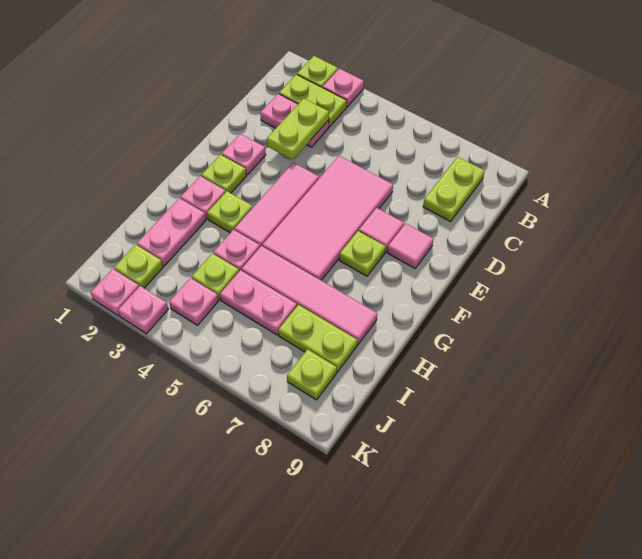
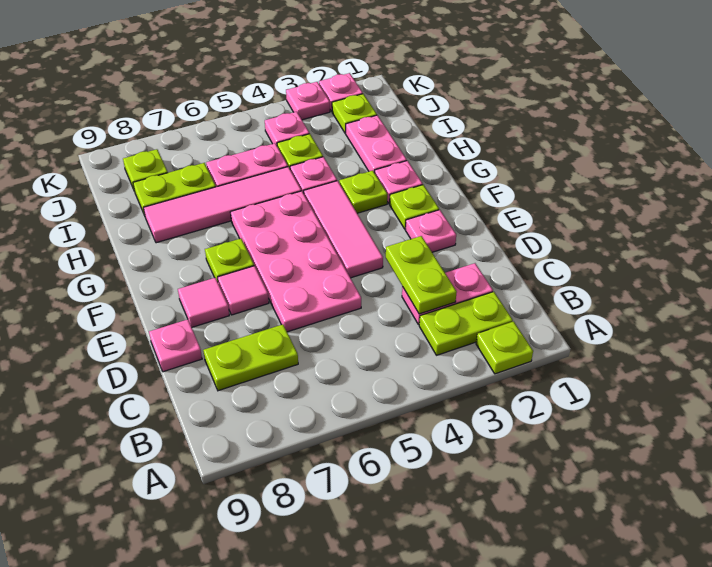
pink 1x1 plate [323,68,364,107] -> pink 1x1 plate moved to [149,319,202,372]
lime 1x2 plate [423,157,485,222] -> lime 1x2 plate turned to [203,324,298,391]
pink 2x4 tile [262,156,393,280] -> pink 2x4 plate [230,191,361,332]

